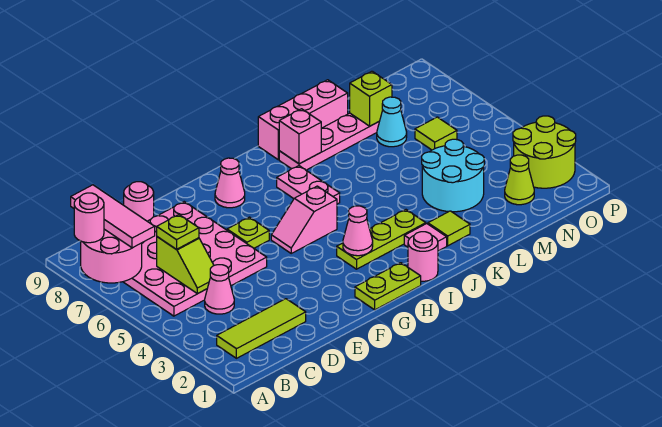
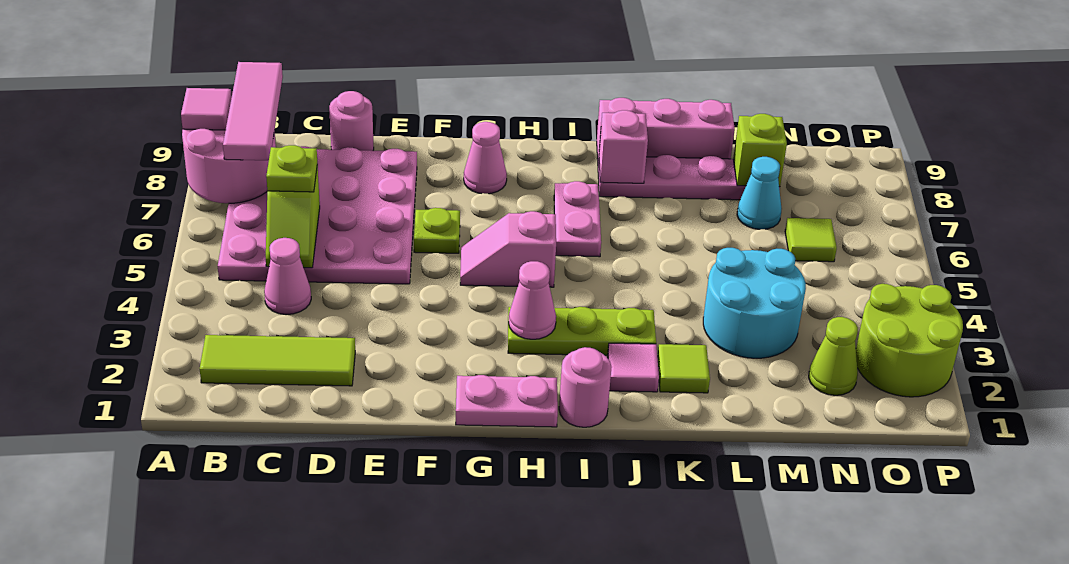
pink 1x1 round brick [74,193,104,243] -> pink 1x1 tile [181,88,232,130]
lime 1x2 plate [355,263,421,310] -> pink 1x2 plate [456,375,558,427]

